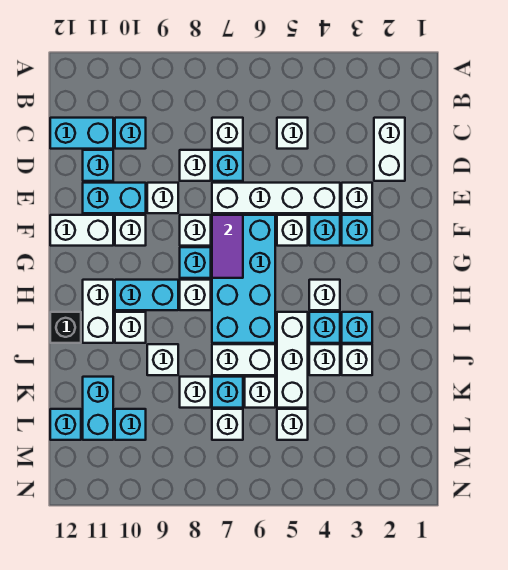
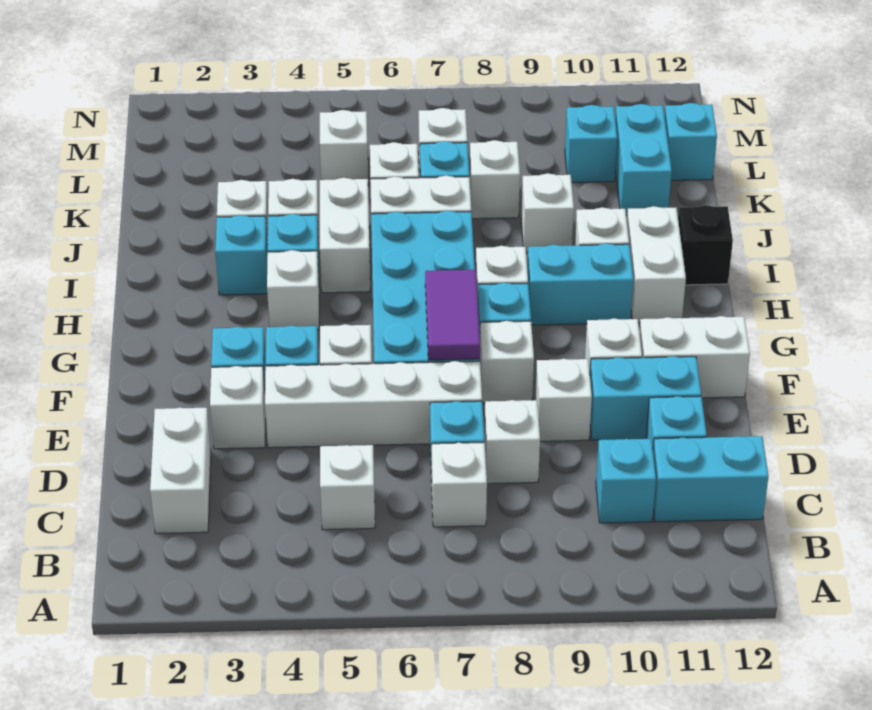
white 1x3 brick [277,312,308,408] -> white 1x2 brick [320,178,370,293]

